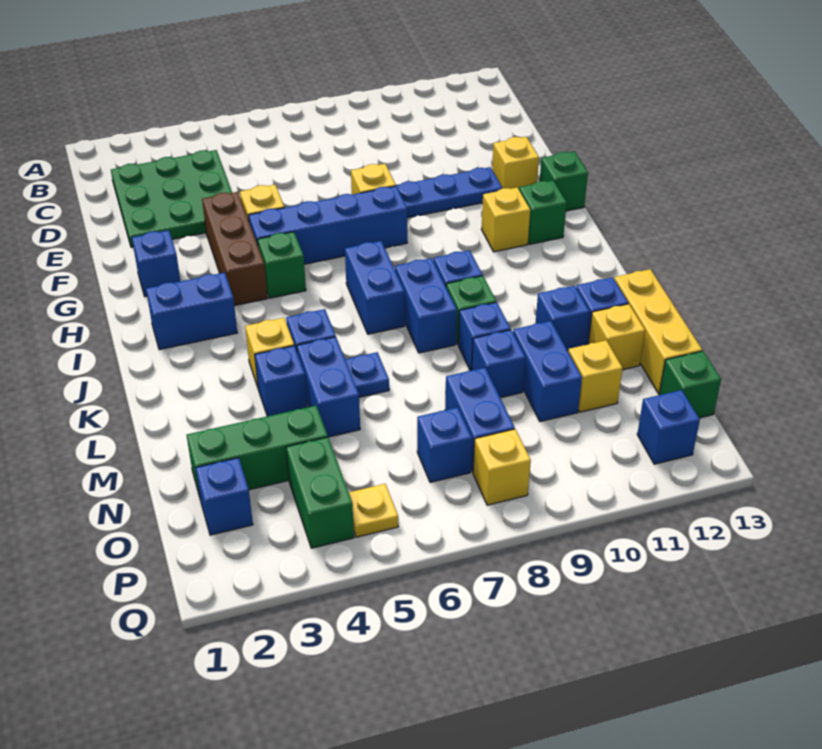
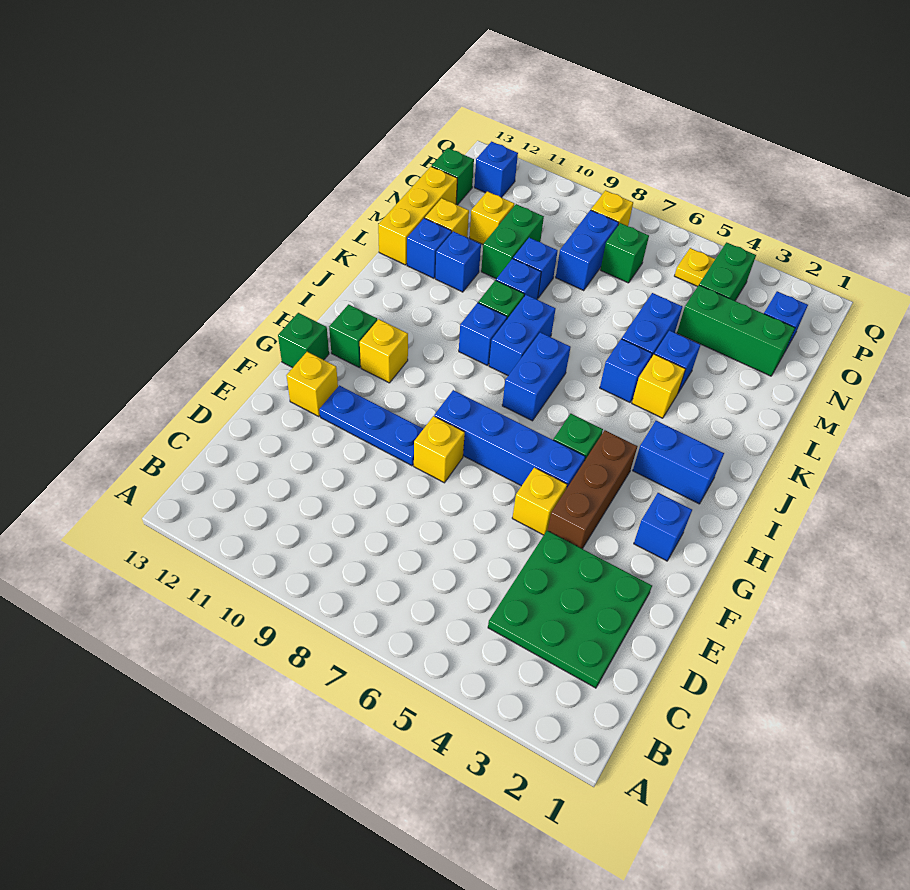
blue 1x1 plate [345,352,389,397] -> none
blue 1x2 brick [513,321,582,422] -> green 1x2 brick [481,204,544,279]
blue 1x1 brick [417,407,472,482] -> green 1x1 brick [600,223,649,283]

